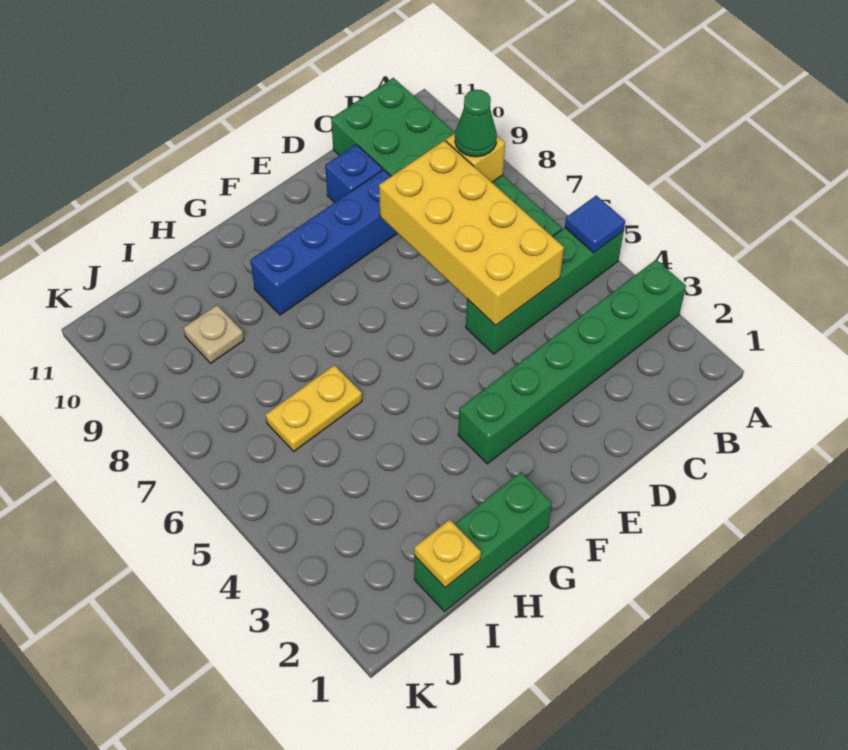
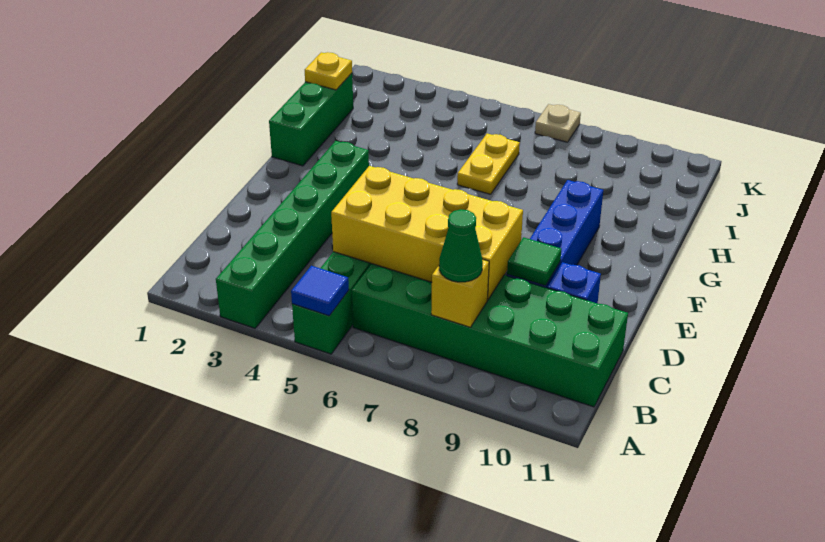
none -> green 1x1 tile [507,237,561,286]
tan 1x1 plate [184,305,244,363] -> tan 1x1 plate moved to [535,104,581,142]

